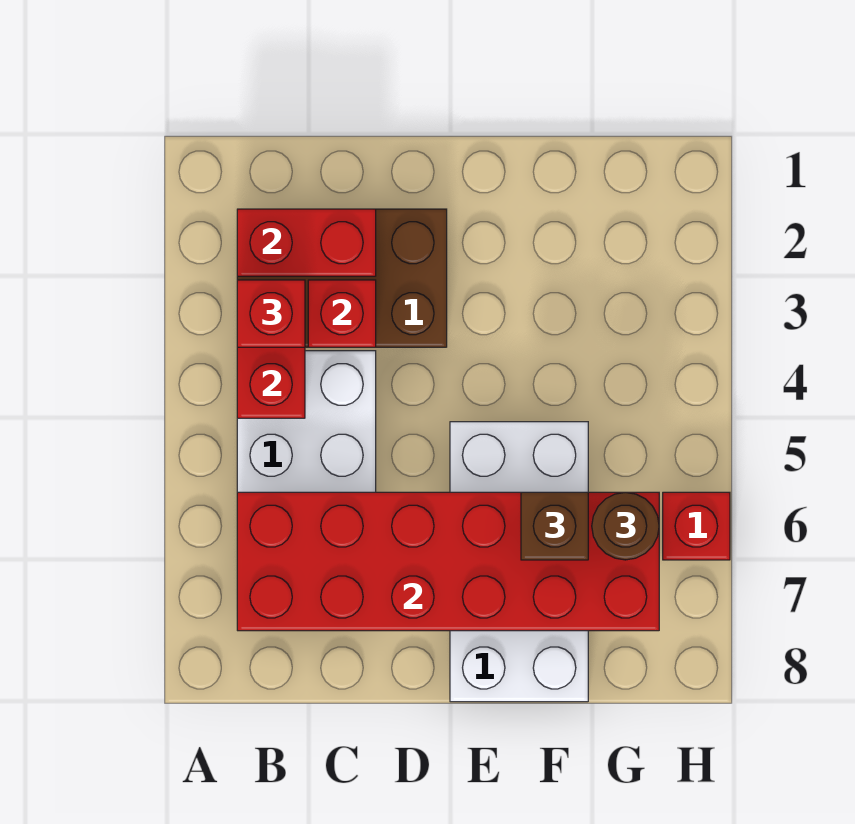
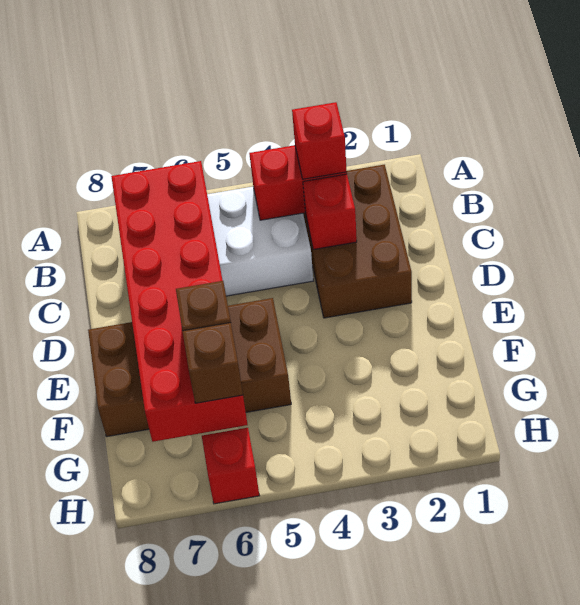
red 1x2 brick [237,209,376,276] -> none
white 2x4 brick [450,422,588,702] -> brown 2x4 brick [88,298,291,437]
brown 1x1 round brick [592,492,659,560] -> brown 1x1 brick [183,323,243,403]

